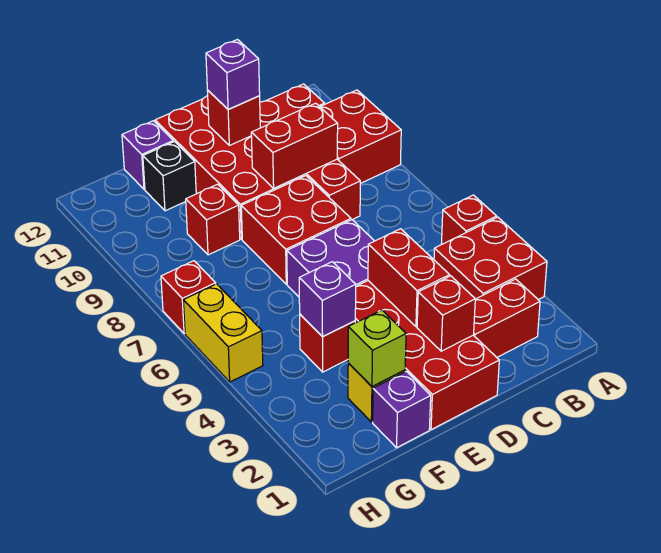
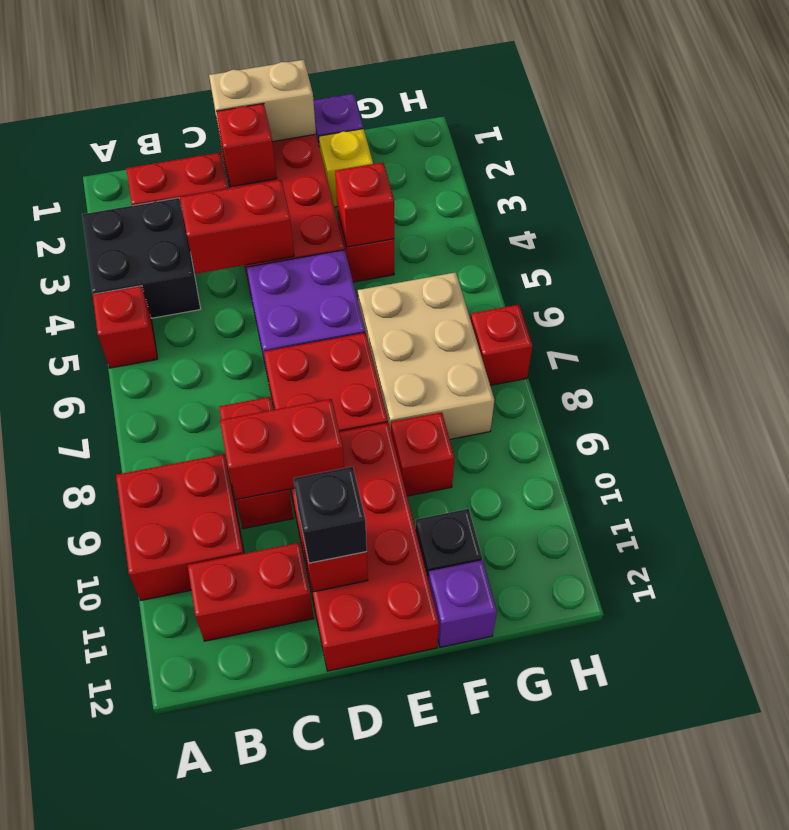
red 2x2 brick [434,217,547,300] -> black 2x2 brick [82,198,200,318]
none -> tan 1x2 brick [209,60,316,143]
red 1x2 brick [368,229,450,327] -> red 1x2 brick turned to [180,180,294,274]
purple 1x1 brick [206,40,260,110] -> black 1x1 brick [294,466,367,563]
lime 1x1 brick [348,310,406,387] -> none
purple 1x1 brick [299,262,356,337] -> red 1x1 brick [335,162,394,247]
none -> tan 2x3 brick [358,272,494,439]
yellow 1x2 brick [183,284,263,382] -> none

